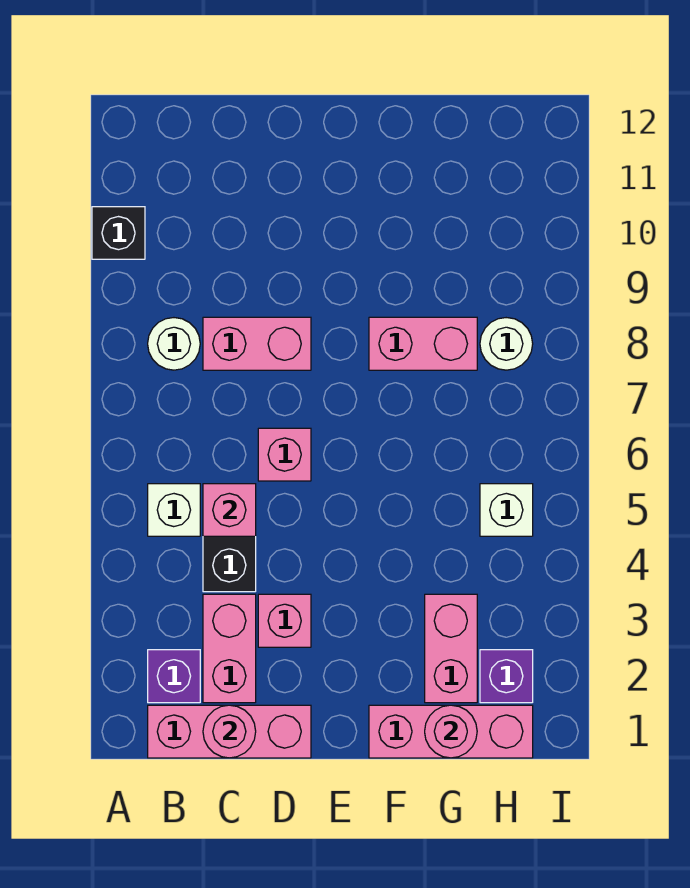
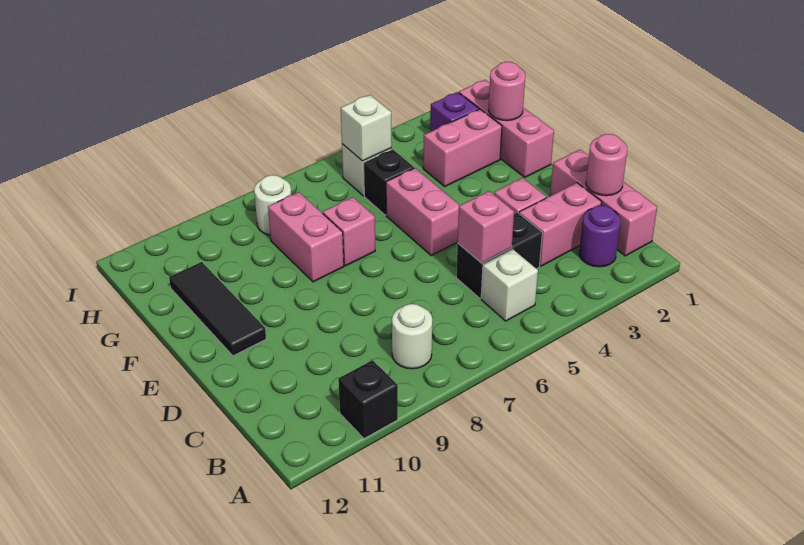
purple 1x1 brick [148,650,200,703] -> purple 1x1 round brick [579,205,621,267]
pink 1x2 brick [203,317,311,370] -> pink 1x2 brick moved to [386,168,460,255]
pink 1x1 brick [258,428,311,481] -> pink 1x1 brick moved to [323,197,375,266]
none -> black 1x3 tile [169,262,266,356]
none -> black 1x1 brick [364,149,414,215]
none -> white 1x1 brick [341,95,392,161]

